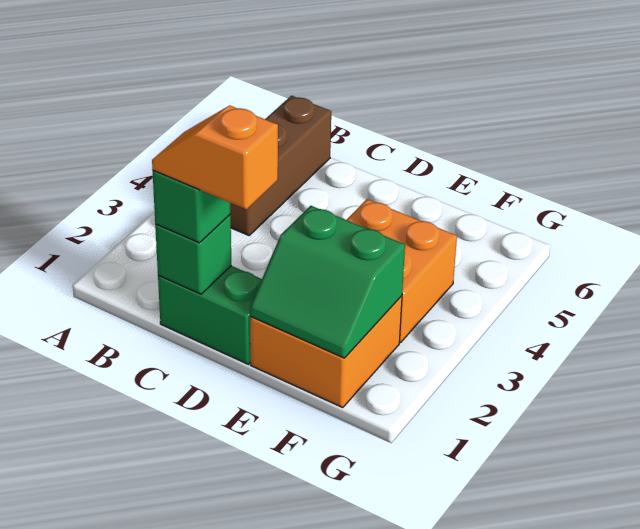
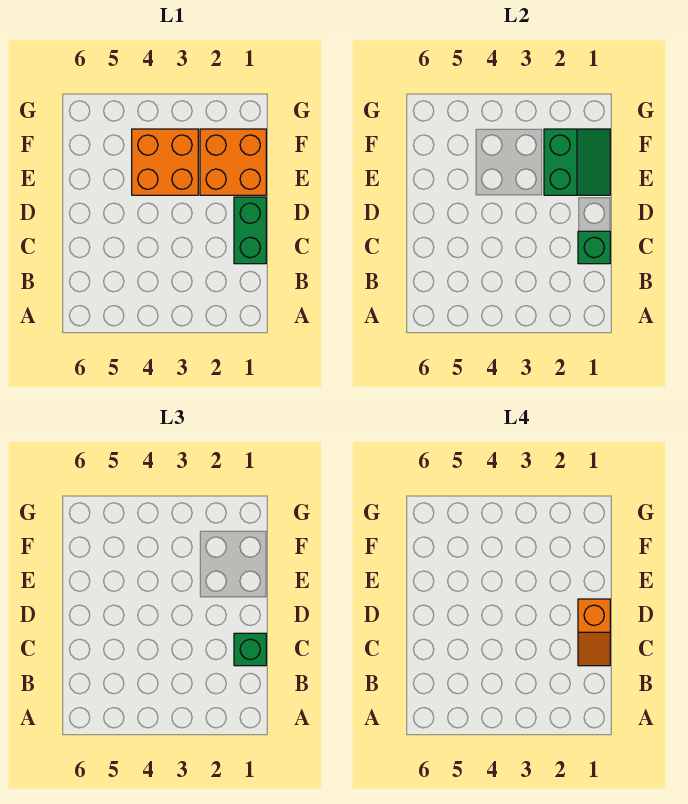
brown 1x3 brick [230,96,331,235] -> none

